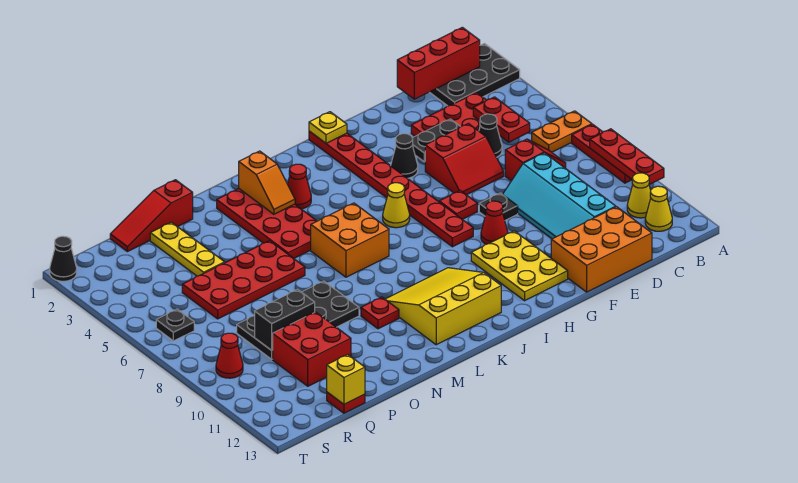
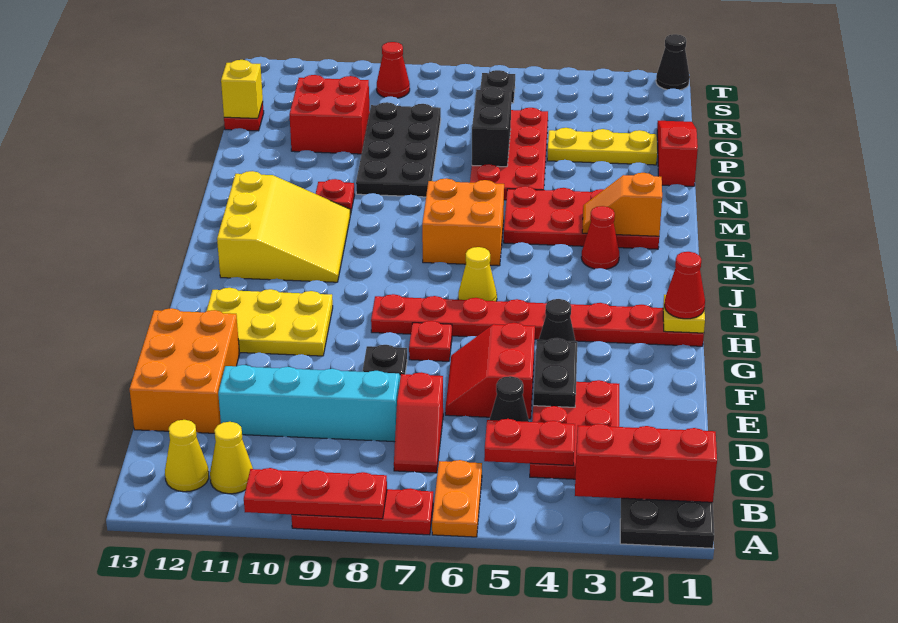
red 1x3 brick [397,27,480,99] -> red 1x3 brick turned to [575,424,717,502]
red 1x1 cone [481,201,508,244] -> red 1x1 cone moved to [665,252,705,319]
black 1x2 brick [255,290,315,350] -> black 1x2 brick moved to [472,87,511,167]

